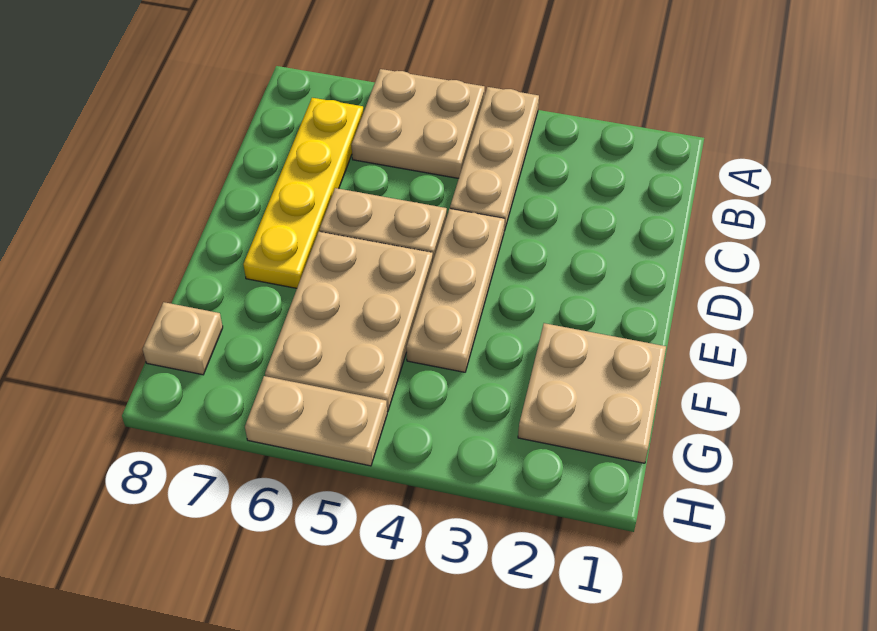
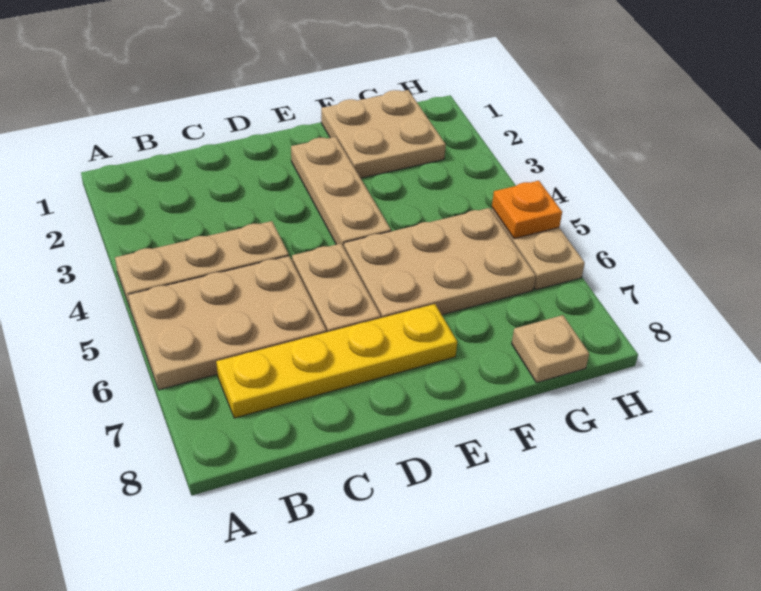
tan 2x2 plate [352,69,485,178] -> tan 2x3 plate [128,256,326,390]
tan 1x3 plate [406,209,505,372] -> tan 1x3 plate turned to [291,137,391,247]
none -> orange 1x1 plate [492,181,562,239]

